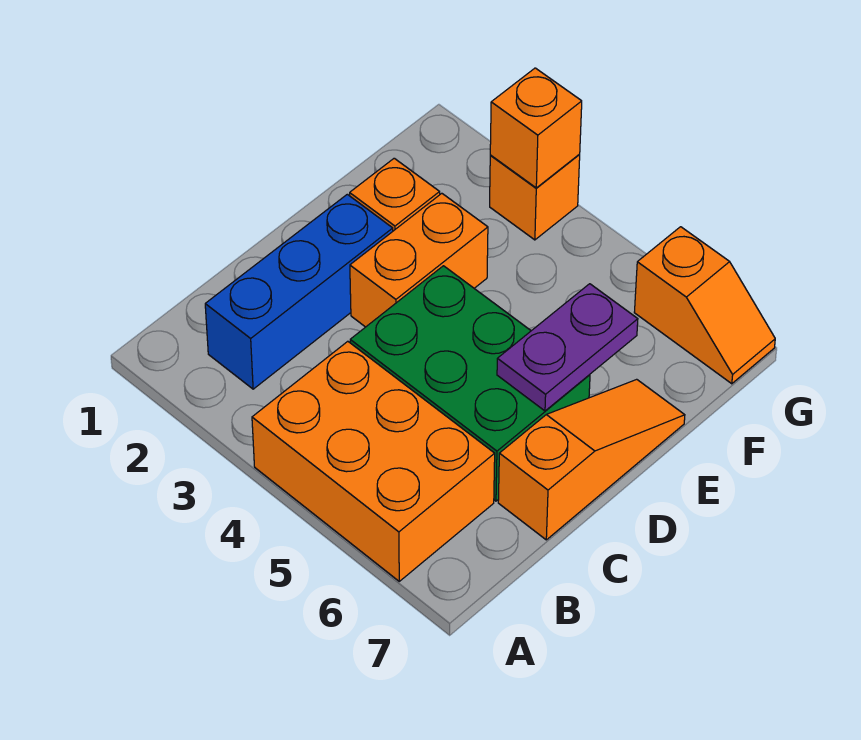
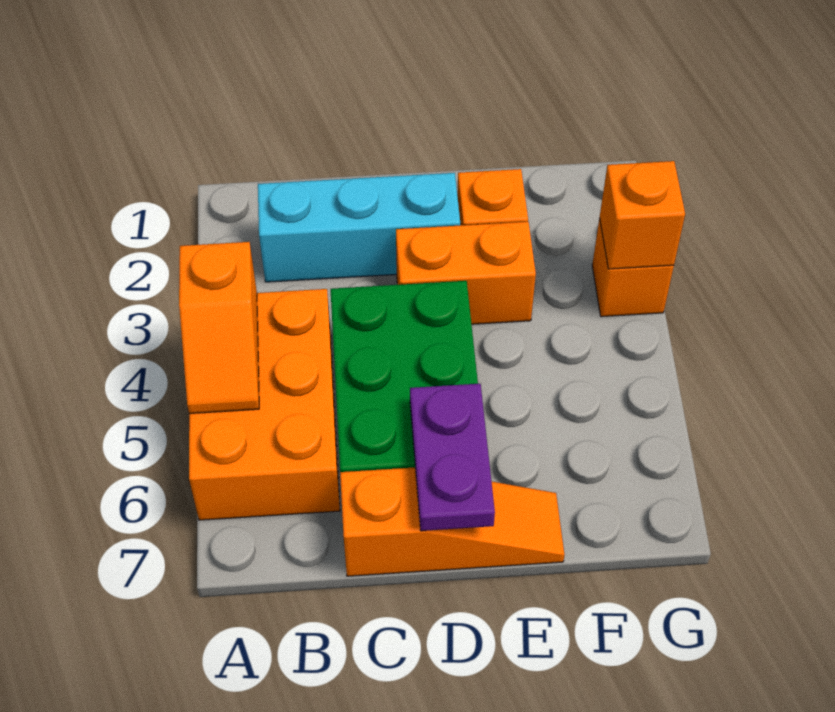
blue 1x3 brick [205,194,393,389] -> cyan 1x3 brick [258,173,460,282]
purple 1x2 plate [497,284,638,411] -> purple 1x2 plate turned to [410,384,495,531]
orange 1x2 slope [634,227,775,384] -> orange 1x2 slope moved to [179,242,259,414]

